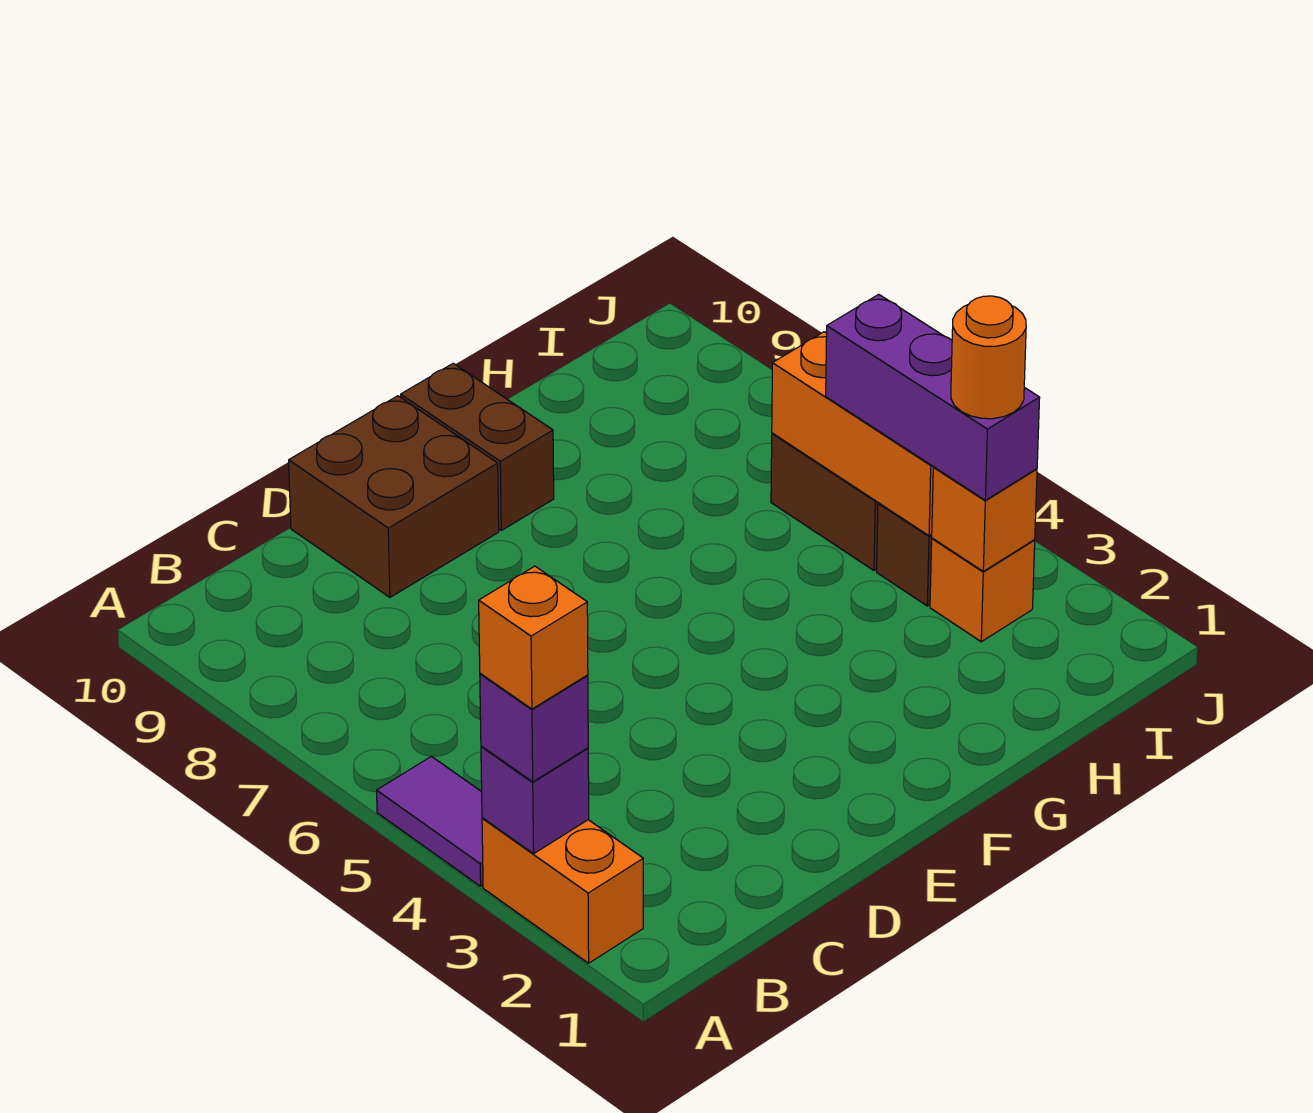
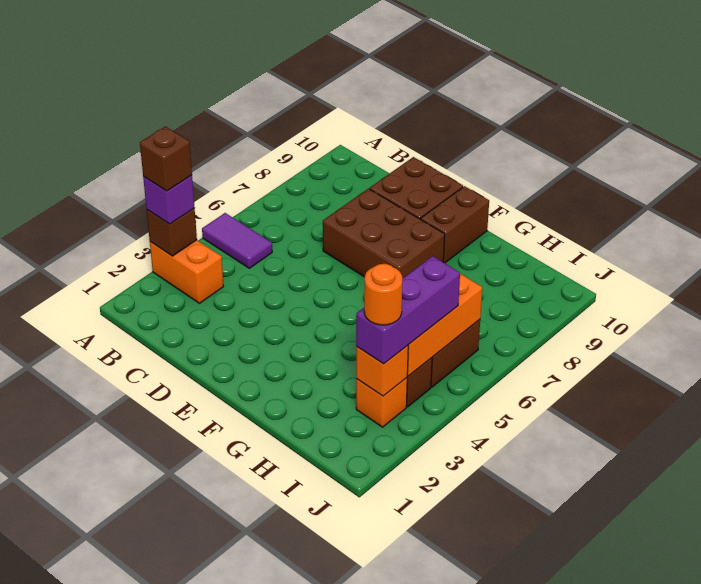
orange 1x2 brick [482,818,643,963] -> orange 1x2 brick turned to [150,240,223,303]
purple 1x1 brick [481,746,589,854] -> brown 1x1 brick [147,208,197,256]
orange 1x1 brick [479,566,588,709] -> brown 1x1 brick [140,127,192,191]
purple 1x2 tile [377,756,483,886] -> purple 1x2 tile turned to [202,213,272,268]
none -> brown 2x3 brick [323,189,445,279]

